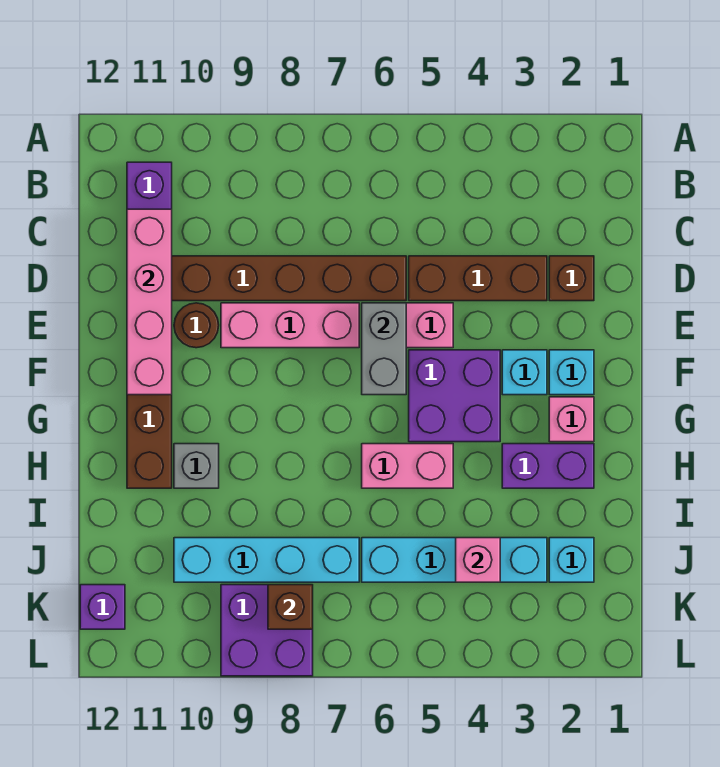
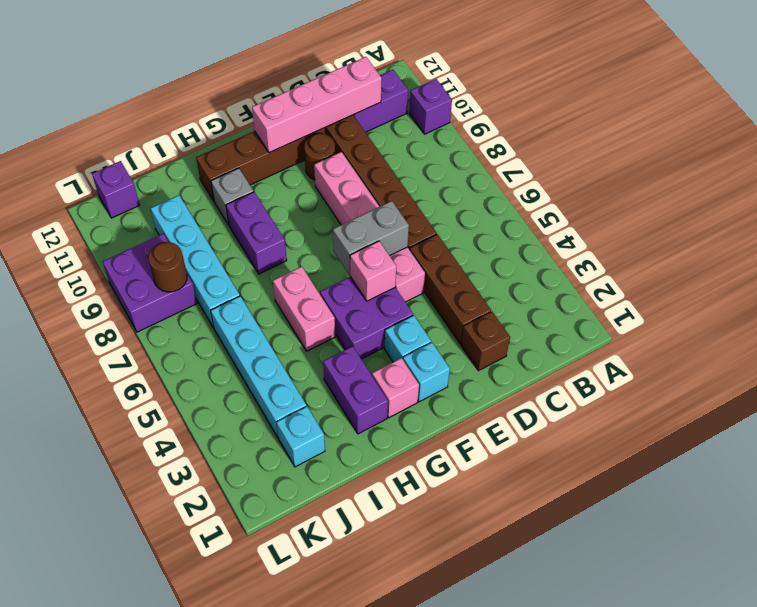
none -> purple 1x1 brick [409,79,452,134]
none -> purple 1x2 brick [226,192,287,274]
pink 1x1 brick [456,538,500,582] -> pink 1x1 brick moved to [350,241,396,301]
brown 1x1 brick [268,585,313,629] -> brown 1x1 round brick [148,242,187,292]

